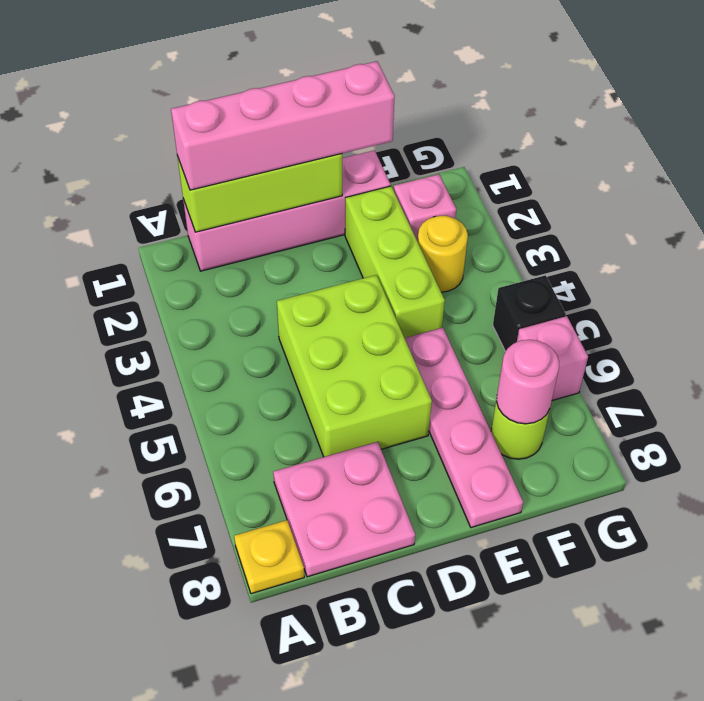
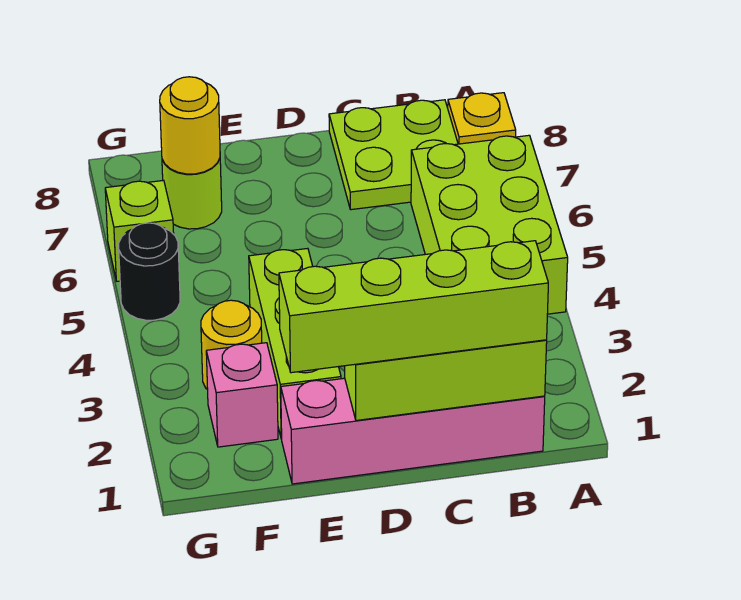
pink 1x4 brick [171,61,395,190] -> lime 1x4 brick [279,241,548,373]
pink 2x2 plate [273,442,415,577] -> lime 2x2 plate [329,100,458,210]
lime 2x3 brick [277,275,432,457] -> lime 2x3 brick moved to [411,135,568,314]
pink 1x4 plate [405,328,523,528] -> none
pink 1x1 round brick [497,340,559,424] -> yellow 1x1 round brick [160,77,220,174]
black 1x1 brick [493,275,566,352] -> black 1x1 round brick [119,223,180,320]
pink 1x1 brick [517,316,588,401] -> lime 1x1 brick [105,180,174,281]

